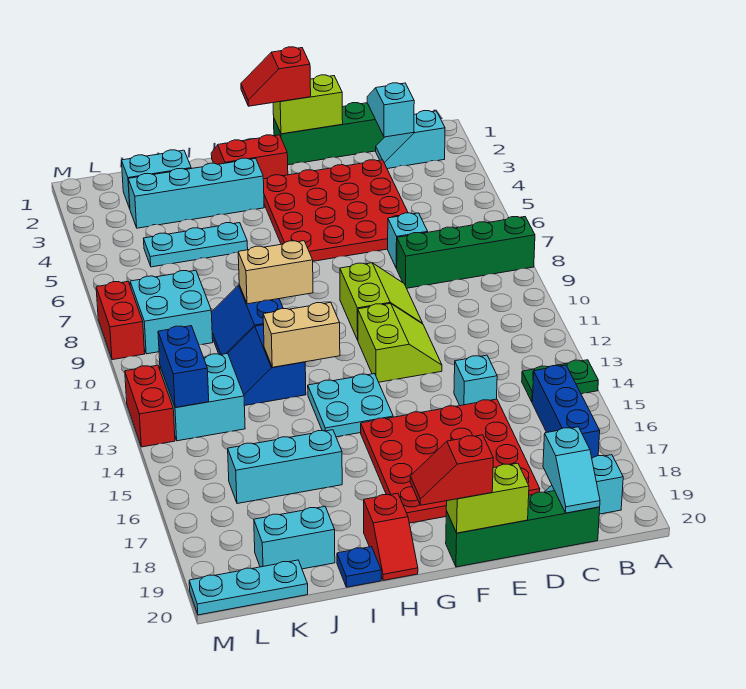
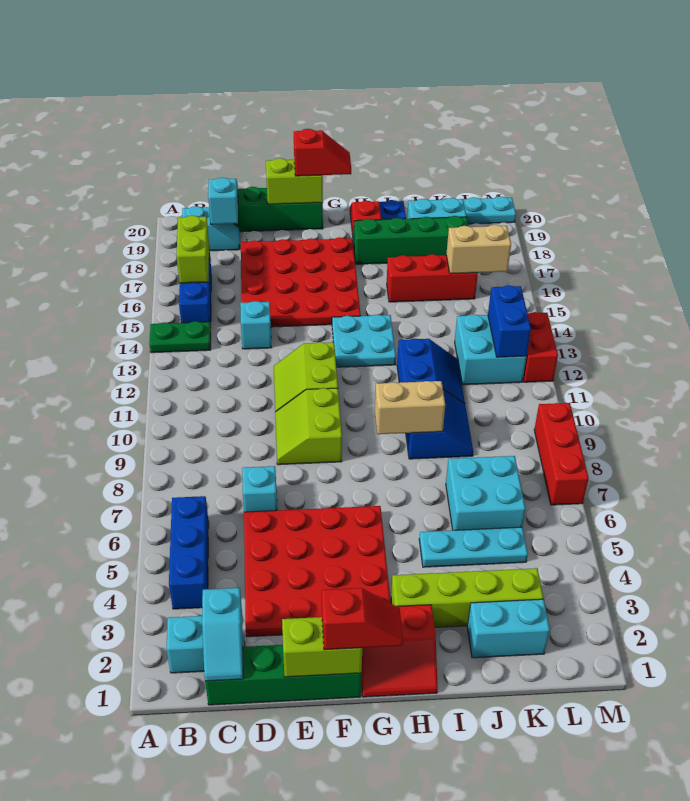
green 1x4 brick [396,217,535,288] -> green 1x4 brick moved to [354,216,468,264]
none -> blue 1x3 brick [169,496,209,609]
none -> lime 1x2 brick [177,216,209,283]
cyan 1x4 brick [128,158,264,228] -> lime 1x4 brick [391,568,543,627]
tan 1x2 brick [263,302,340,367] -> tan 1x2 brick moved to [446,225,511,274]
cyan 1x3 brick [228,430,342,504] -> red 1x3 brick [387,254,478,302]
cyan 2x2 brick [130,270,213,354] -> cyan 2x2 brick moved to [446,456,525,530]
red 1x2 brick [96,281,145,360] -> red 1x3 brick [534,403,589,505]

